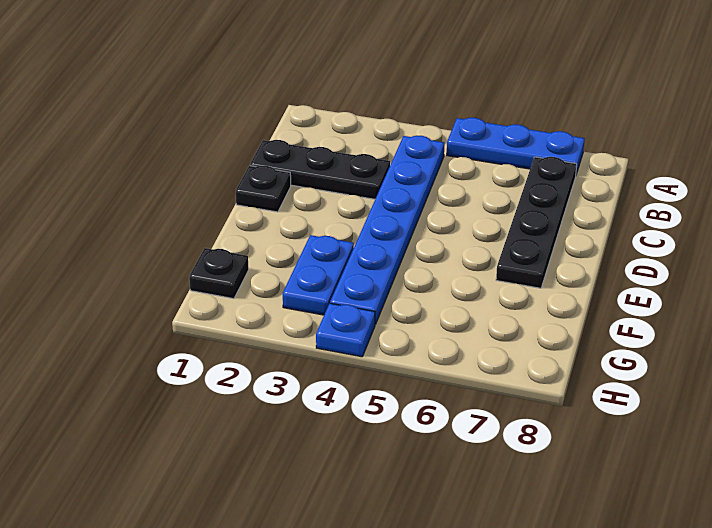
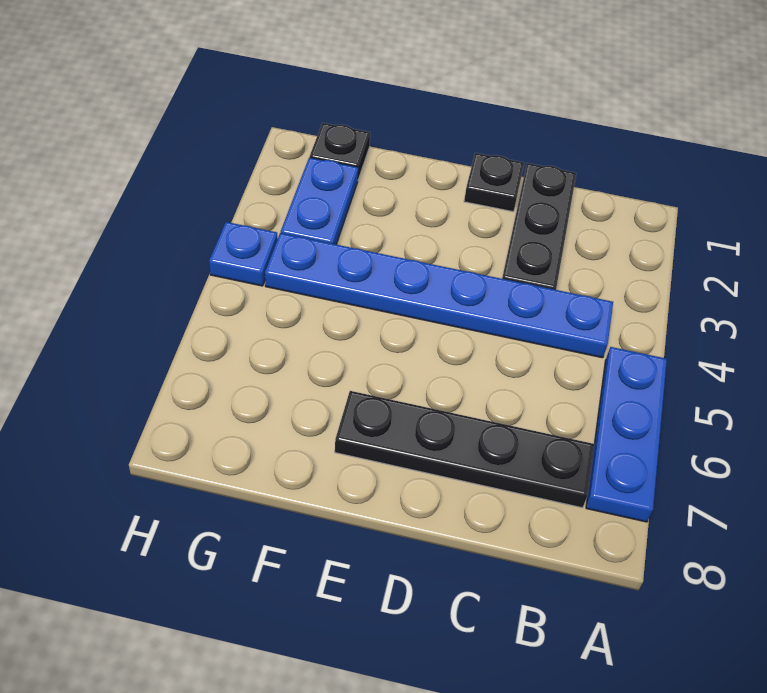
blue 1x2 plate [283,235,354,315] -> blue 1x2 plate turned to [281,157,358,244]

